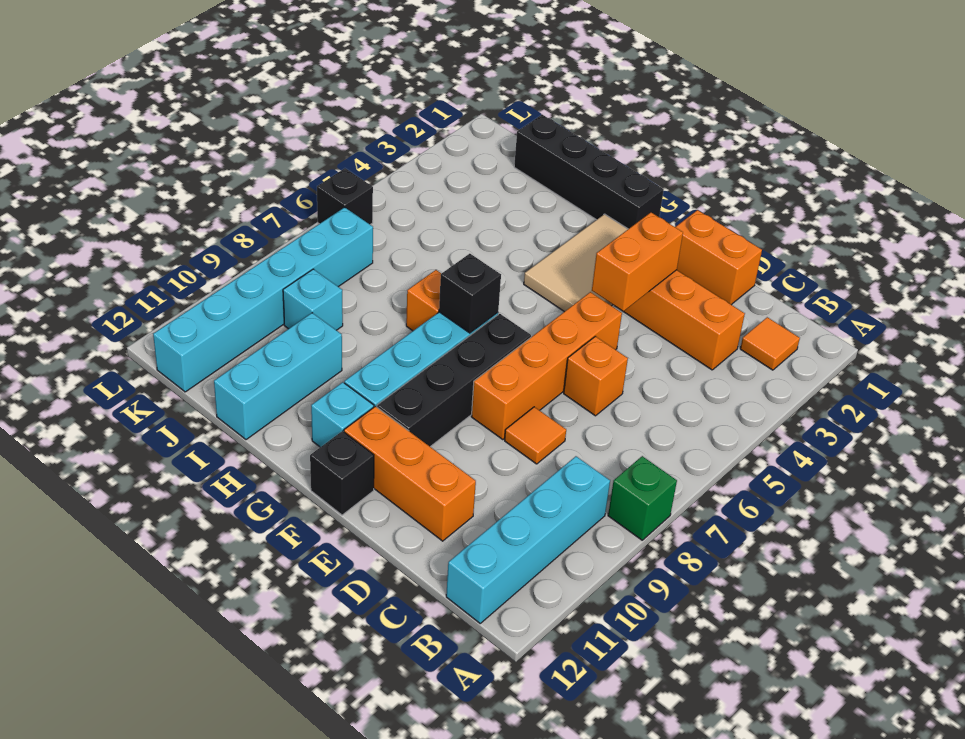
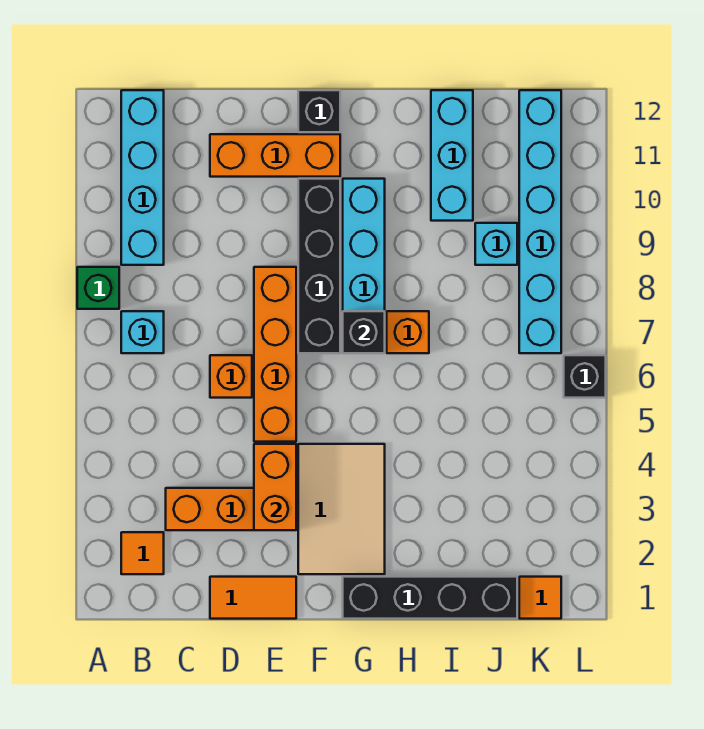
orange 1x2 brick [675,210,762,305] -> orange 1x2 tile [210,577,296,619]
orange 1x1 tile [505,407,566,464] -> orange 1x1 tile moved to [519,577,561,619]
cyan 1x1 brick [311,382,374,447] -> cyan 1x1 brick moved to [121,311,164,353]

